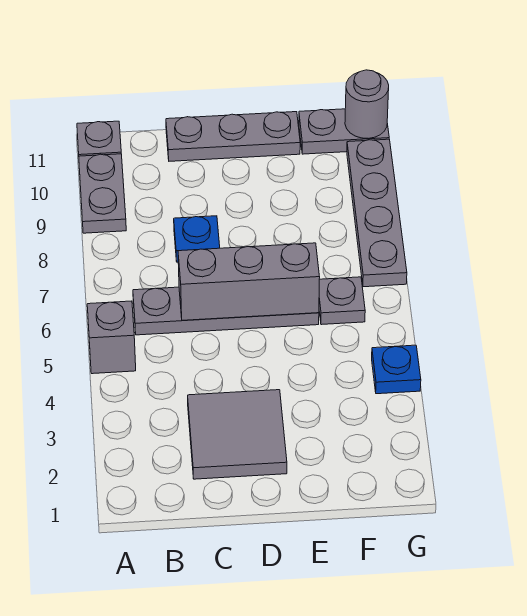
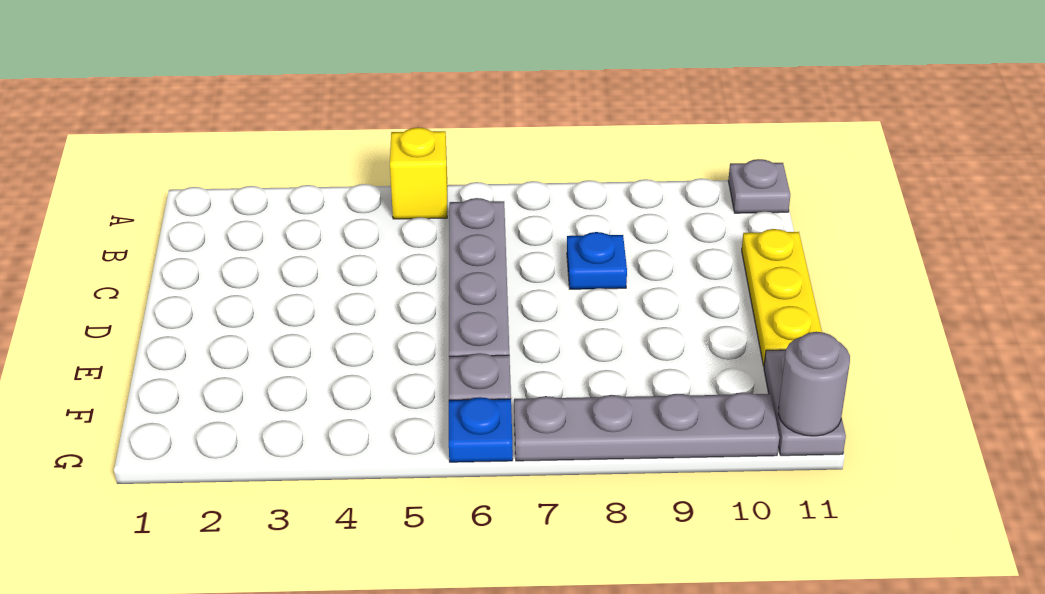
grey 1x1 brick [87,301,136,374] -> yellow 1x1 brick [390,127,447,219]
grey 1x2 plate [79,154,126,233] -> none
grey 2x2 tile [188,390,287,479] -> none
grey 1x3 brick [178,243,320,320] -> none
grey 1x3 plate [166,112,300,161] -> yellow 1x3 plate [742,229,822,366]
blue 1x1 plate [372,345,421,394] -> blue 1x1 plate moved to [449,397,513,462]

